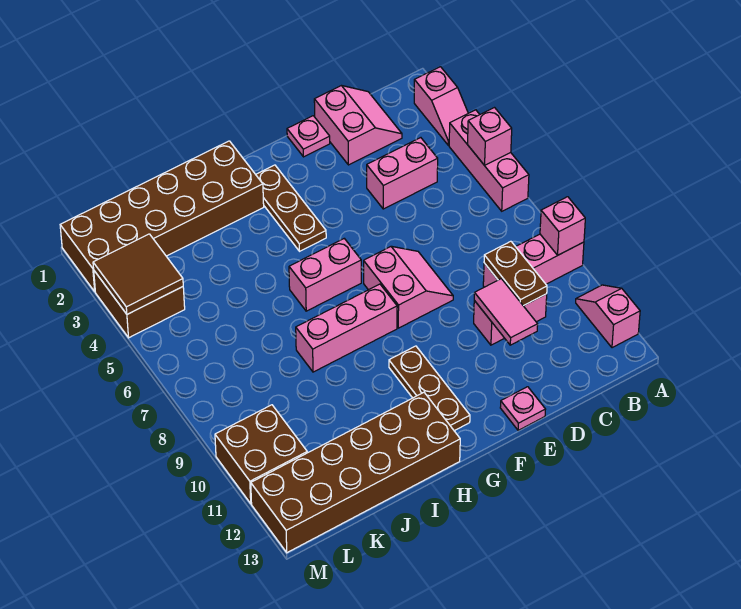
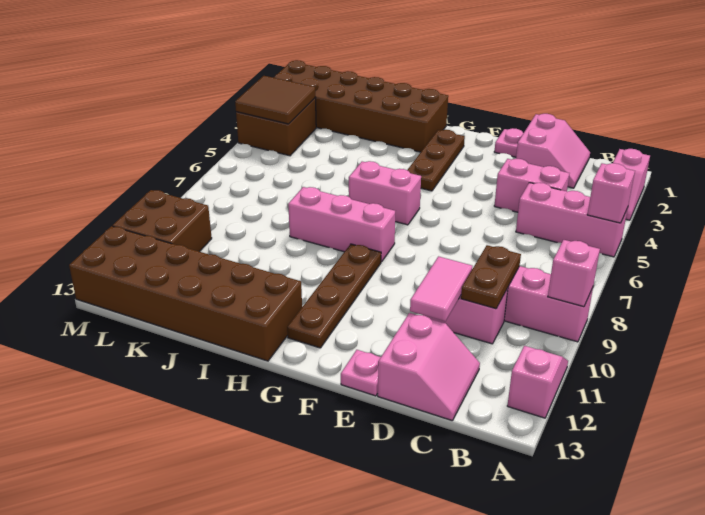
pink 1x3 brick [449,110,529,211] -> pink 1x3 brick turned to [516,183,628,257]
pink 2x2 slope [364,246,453,328] -> pink 2x2 slope moved to [378,313,480,421]
brown 1x3 plate [389,346,470,431] -> brown 1x4 plate [287,244,381,348]

